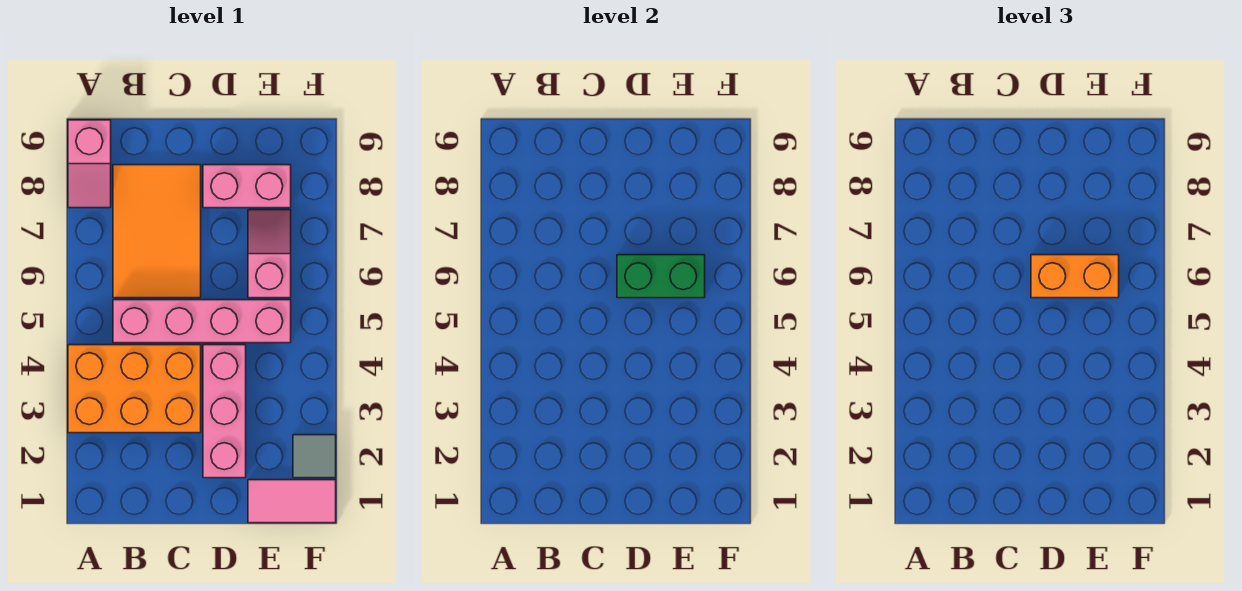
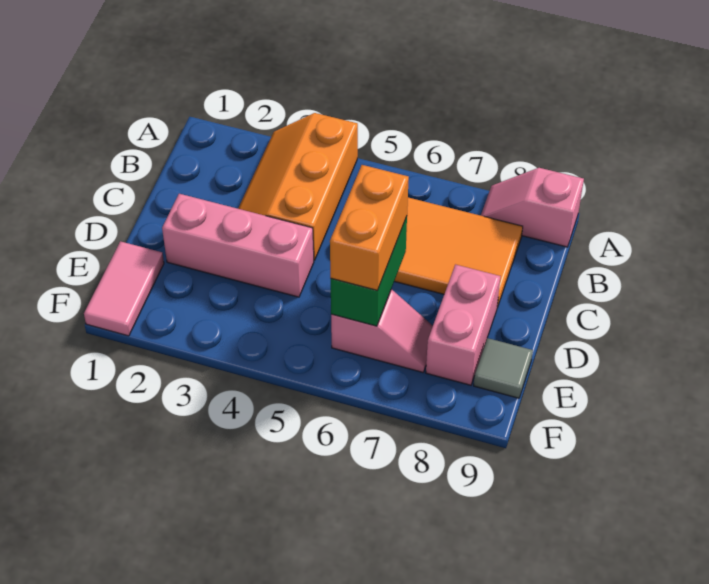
orange 2x3 brick [68,345,201,433] -> orange 2x3 slope [238,113,358,260]
pink 1x4 brick [113,300,291,343] -> none
grey 1x1 tile [293,435,336,478] -> grey 1x1 tile moved to [474,338,533,398]

